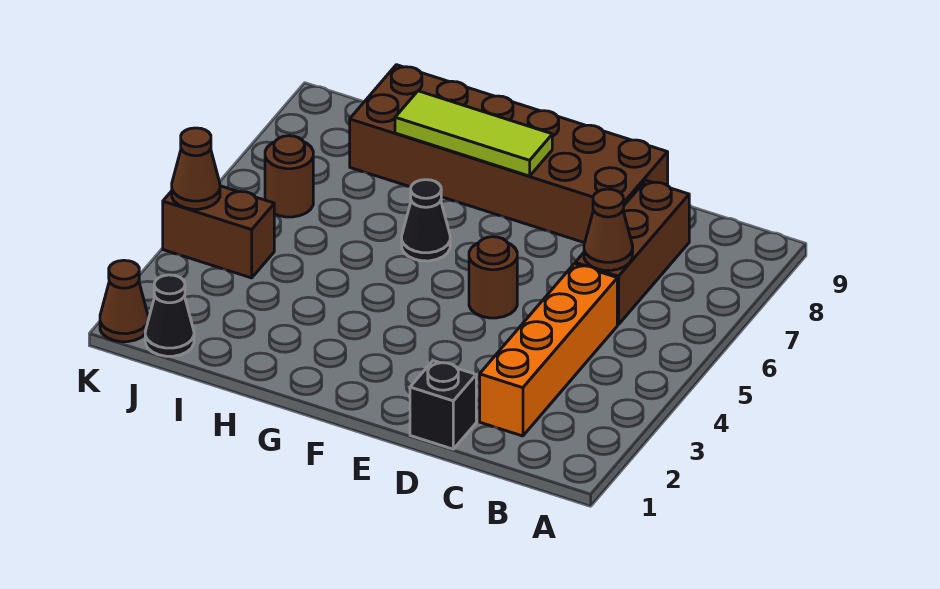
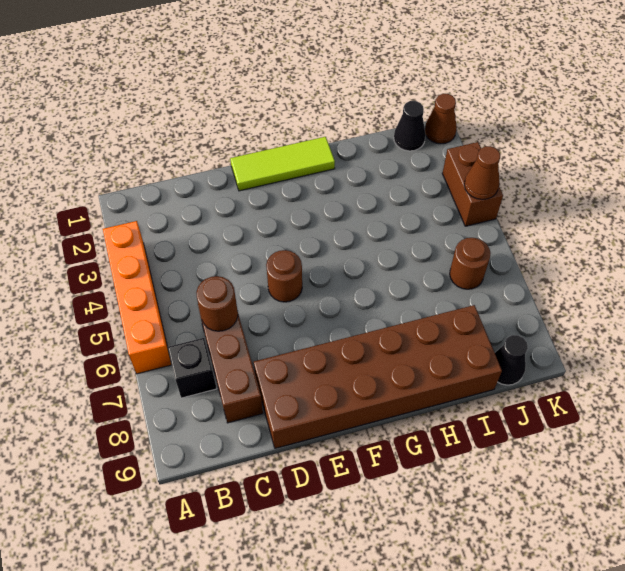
orange 1x4 brick [480,264,617,436] -> orange 1x4 brick moved to [103,221,171,374]
brown 1x1 cone [584,189,633,270] -> brown 1x1 round brick [196,276,238,331]
black 1x1 brick [410,361,476,449] -> black 1x1 brick moved to [168,338,217,398]
lime 1x3 tile [395,91,552,176] -> lime 1x3 tile moved to [230,137,335,191]
black 1x1 cone [402,180,450,261] -> black 1x1 cone moved to [495,335,528,385]
brown 1x2 brick [163,186,274,278] -> brown 1x2 brick turned to [442,142,503,226]

